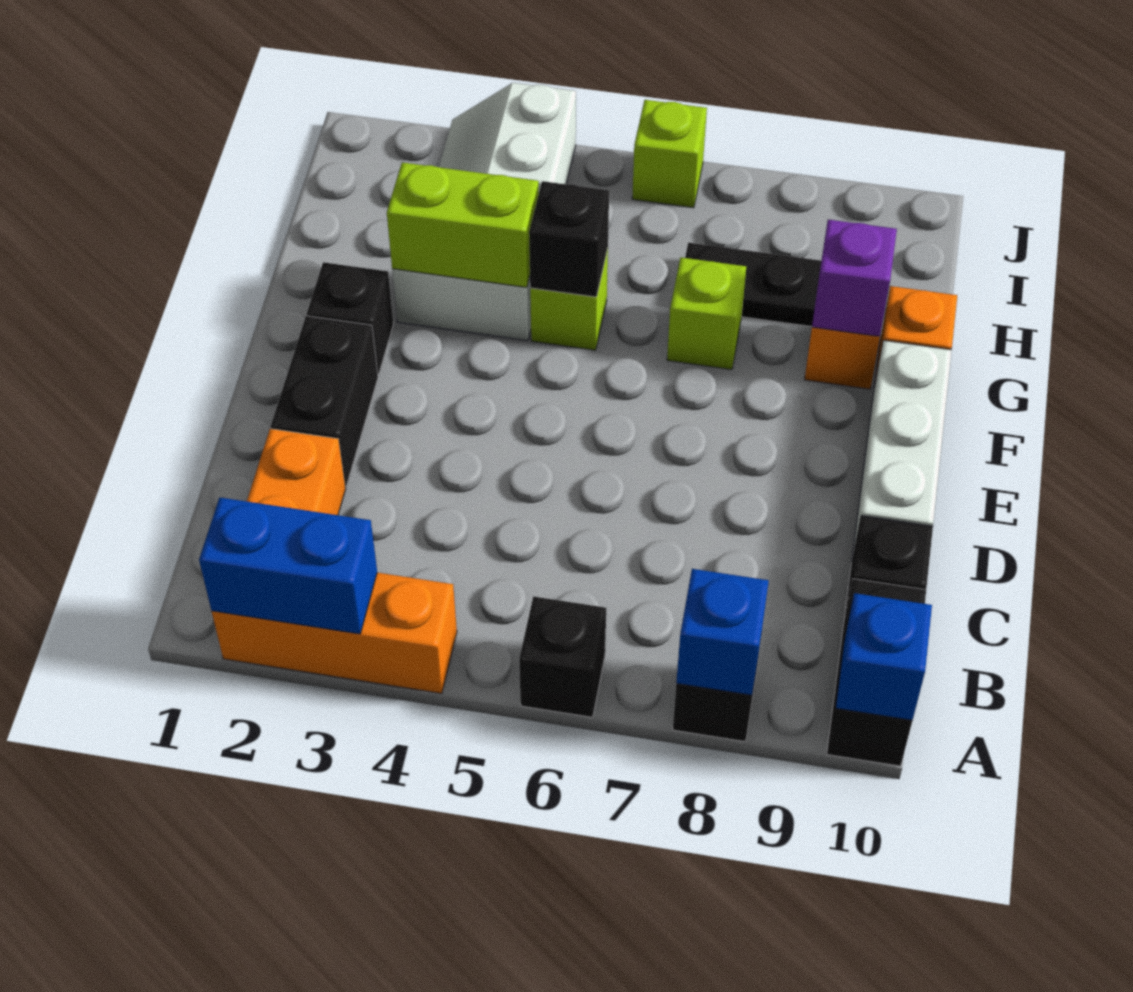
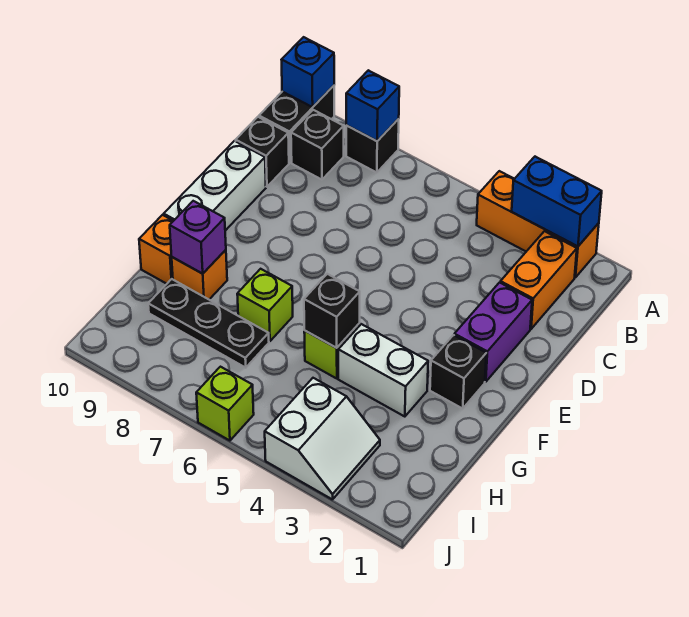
black 1x1 brick [519,596,606,717] -> black 1x1 brick moved to [291,110,344,180]
black 1x2 brick [271,316,378,486] -> purple 1x2 brick [454,283,532,382]
lime 1x2 brick [387,162,539,287] -> none

